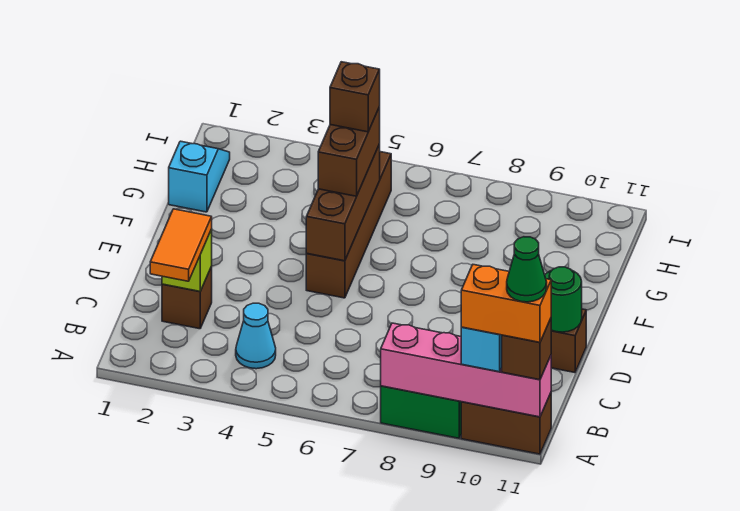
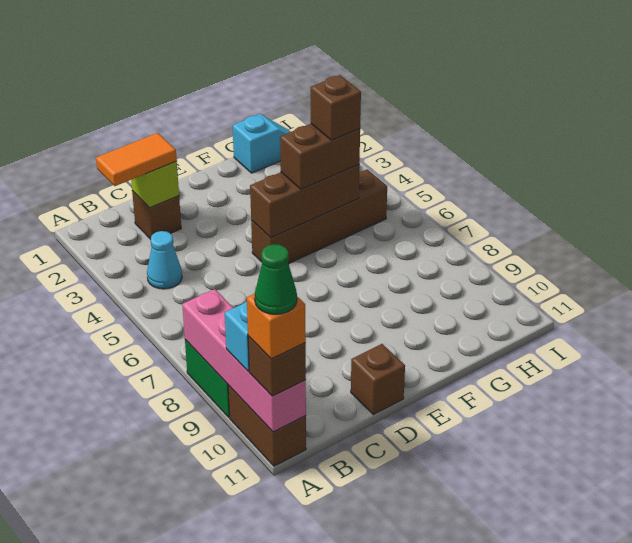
orange 1x2 brick [461,265,551,342] -> orange 1x1 brick [247,294,306,359]
green 1x1 round brick [545,267,582,332] -> none

